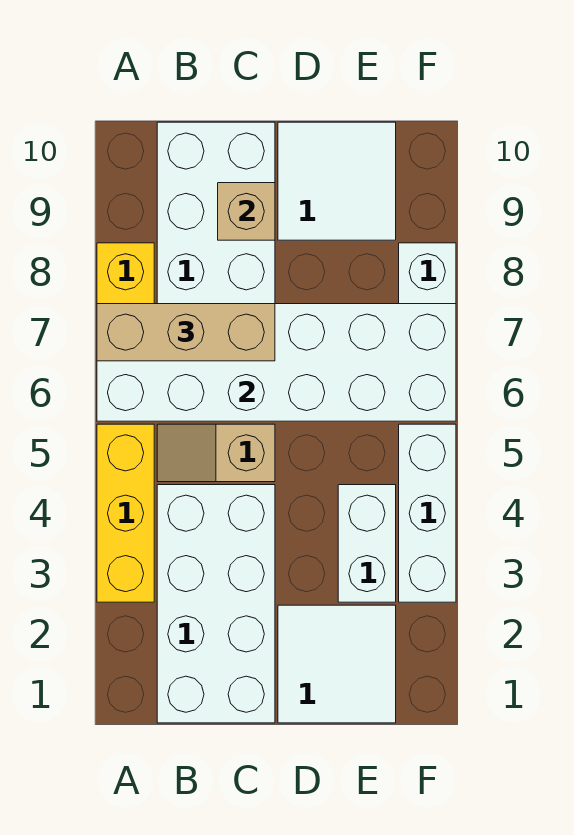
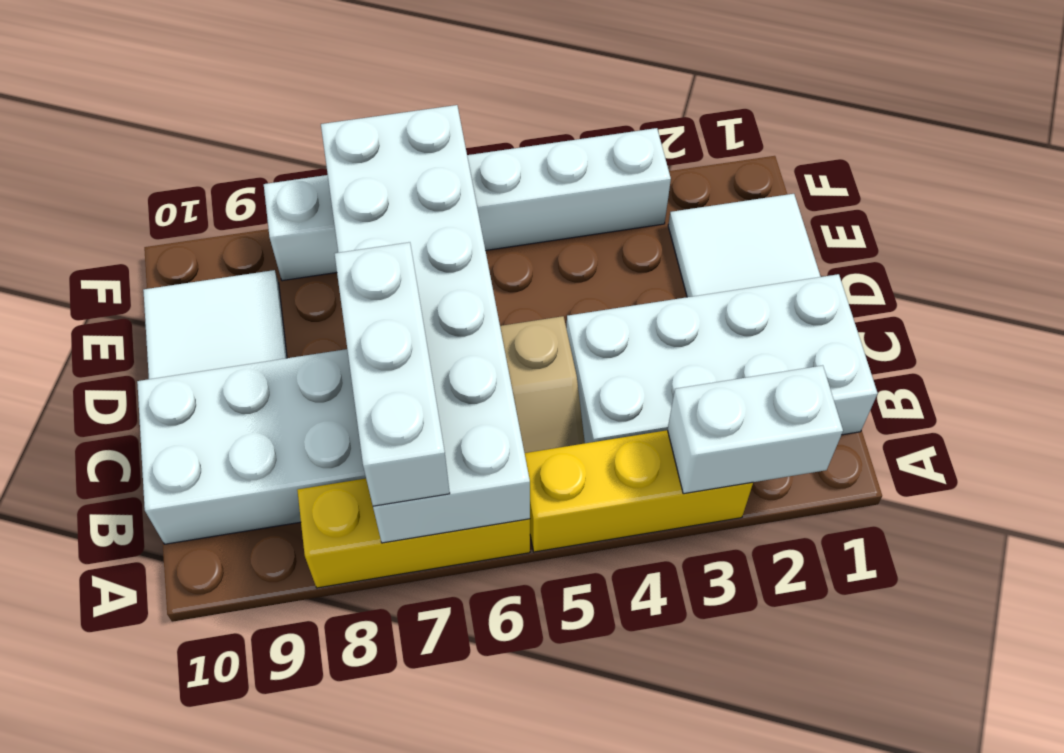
tan 1x3 brick [97,304,275,361] -> white 1x3 brick [335,242,450,506]
tan 1x1 brick [218,183,275,240] -> none
white 1x2 brick [338,485,396,602] -> white 1x2 brick moved to [668,365,843,494]

